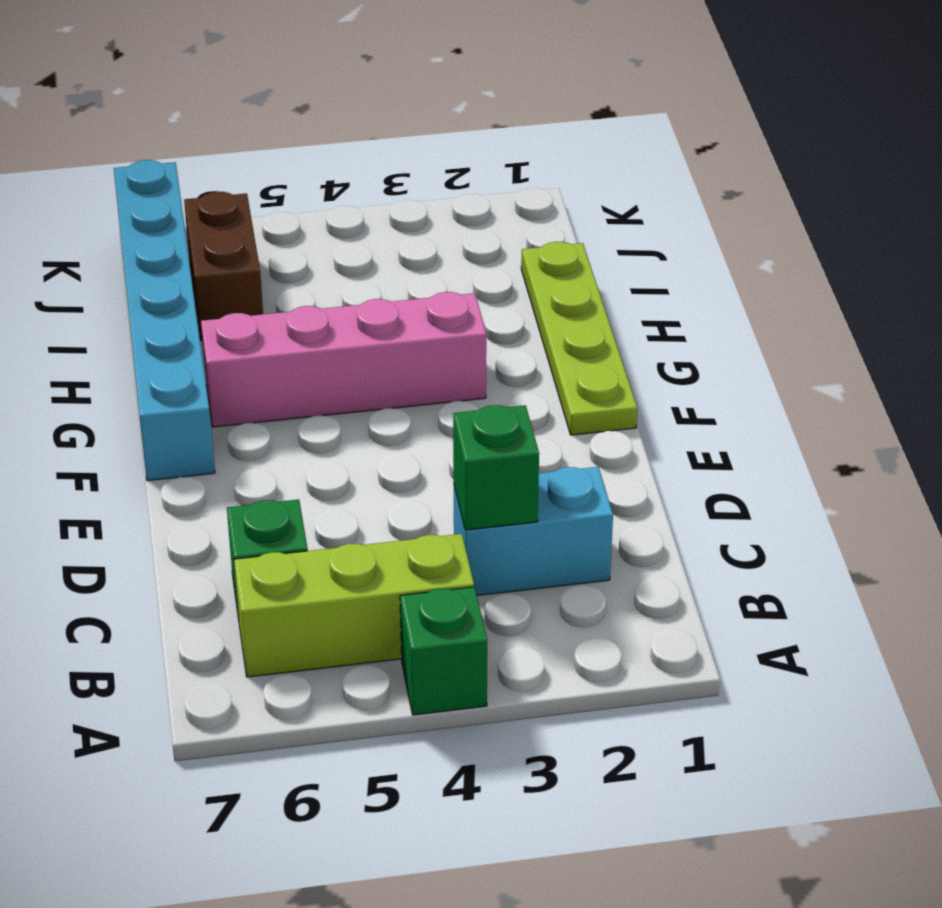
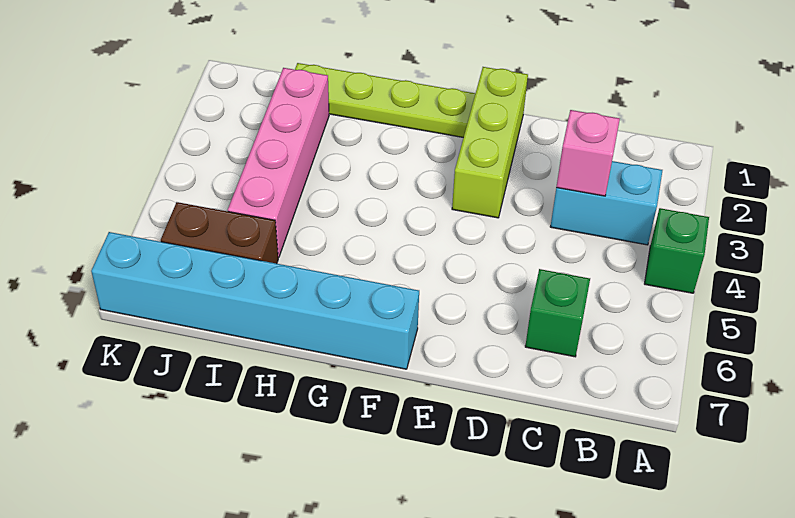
lime 1x3 brick [234,534,474,677] -> lime 1x3 brick moved to [452,67,528,218]
cyan 1x2 brick [454,467,613,595] -> cyan 1x2 brick turned to [550,161,662,245]
green 1x1 brick [453,405,539,530] -> pink 1x1 brick [556,110,620,196]
pink 1x4 brick [201,292,486,427] -> pink 1x4 brick moved to [228,68,329,258]

